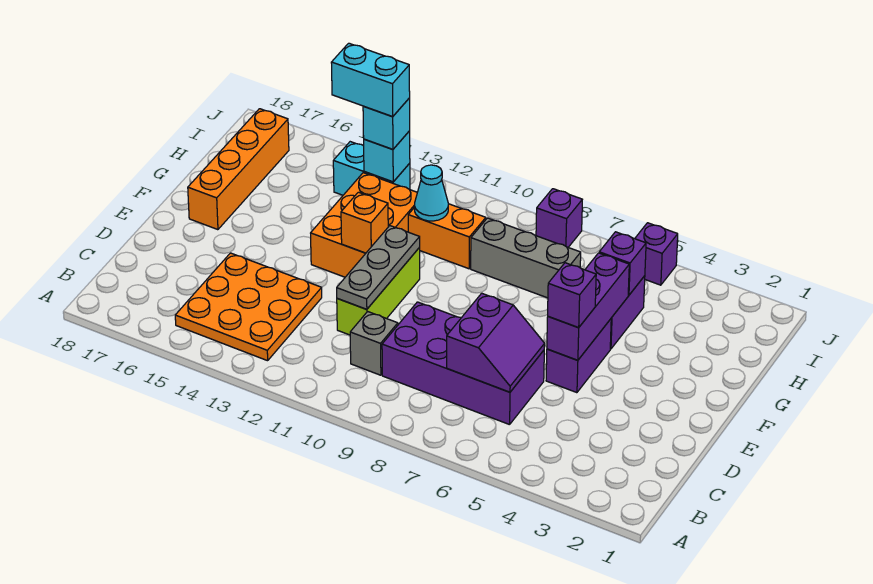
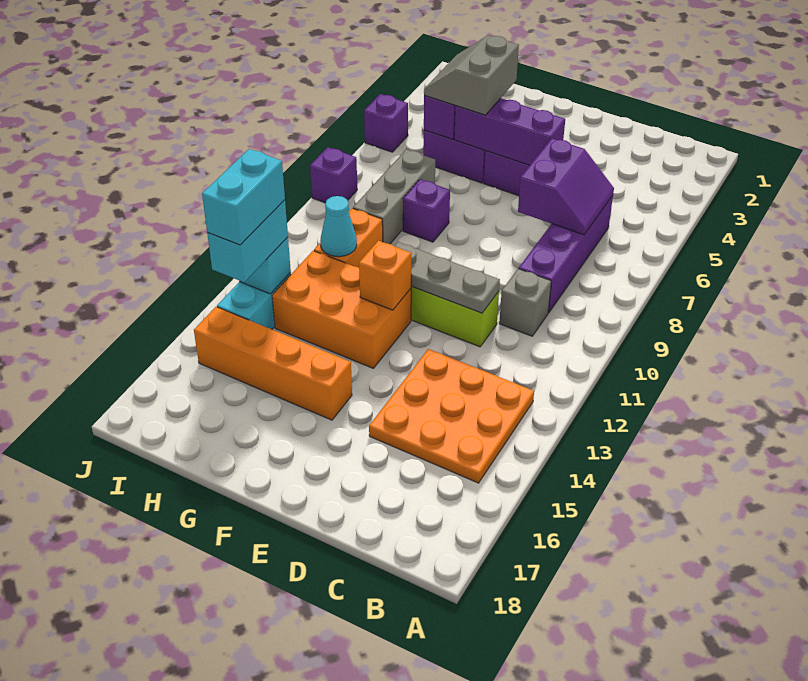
purple 2x4 brick [382,302,544,425] -> purple 1x4 brick [519,196,613,313]
purple 2x2 slope [447,293,545,392] -> purple 2x2 slope turned to [518,138,614,235]
purple 1x1 brick [548,263,596,328] -> purple 1x1 brick moved to [403,179,450,242]
orange 1x4 brick [188,109,289,230] -> orange 1x4 brick moved to [194,307,352,420]
none -> grey 2x2 slope [424,35,519,115]
cyan 1x1 brick [363,98,410,149] -> cyan 1x2 brick [207,200,288,282]

